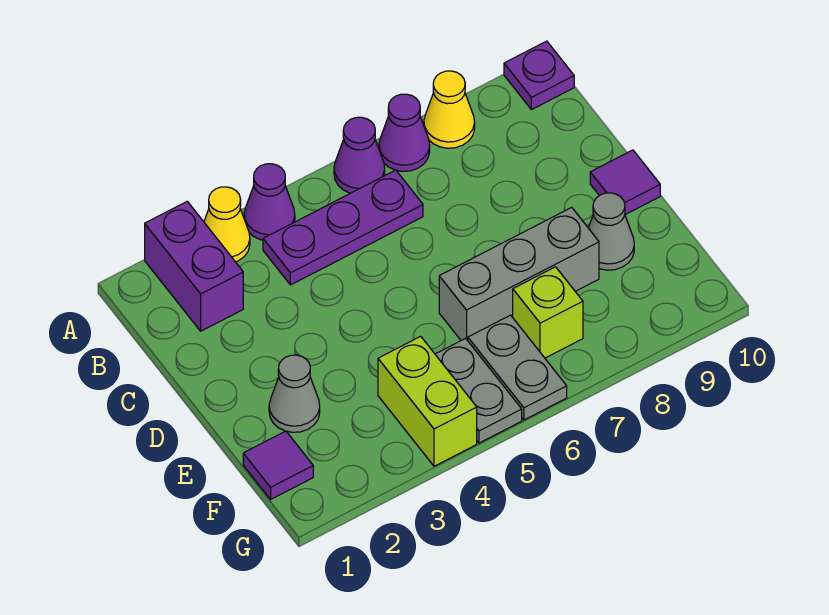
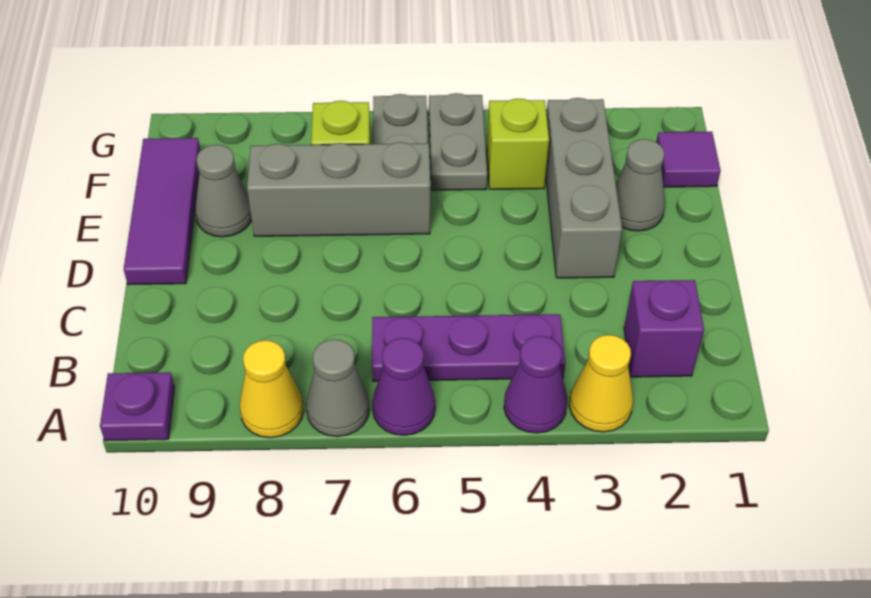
purple 1x2 brick [145,201,243,331] -> purple 1x1 brick [624,280,704,377]
purple 1x1 cone [379,94,430,171] -> grey 1x1 cone [306,339,369,437]
none -> grey 1x3 brick [546,98,622,278]
purple 1x1 tile [590,150,660,215] -> purple 1x3 tile [124,138,200,285]
lime 1x2 brick [378,336,477,466] -> lime 1x1 brick [487,99,549,189]

